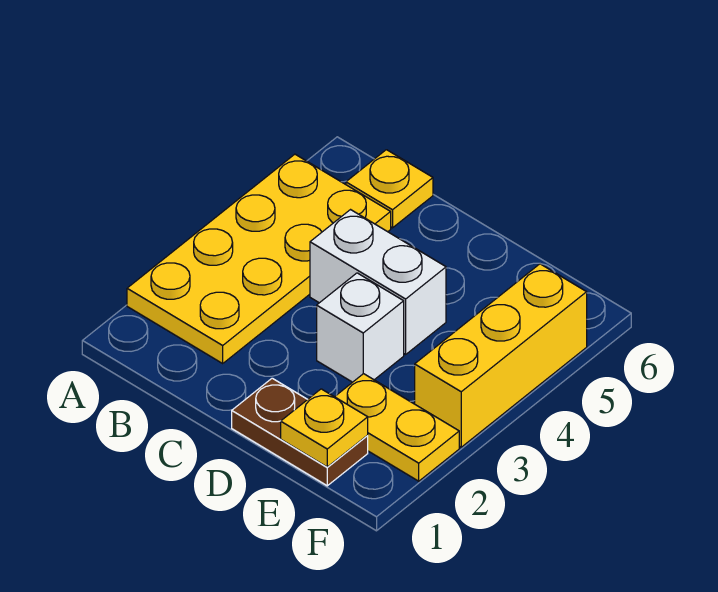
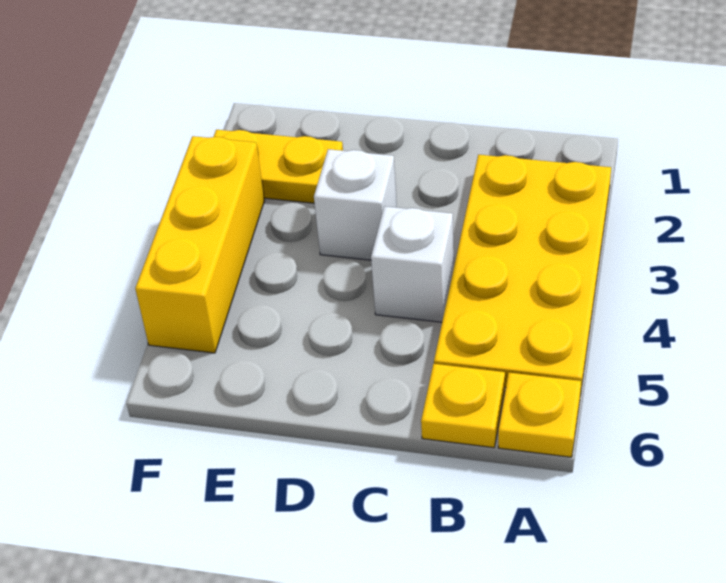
white 1x2 brick [310,210,446,354] -> white 1x1 brick [371,206,454,322]
brown 1x2 plate [232,378,368,486] -> none
yellow 1x1 plate [281,389,368,467] -> yellow 1x1 plate moved to [498,373,581,457]

